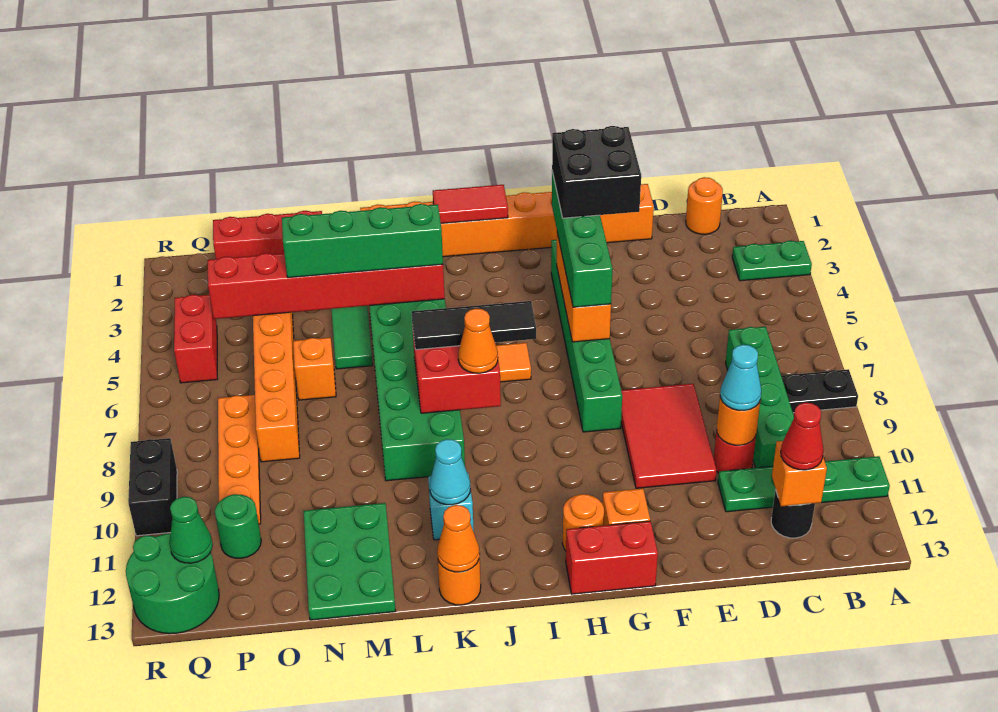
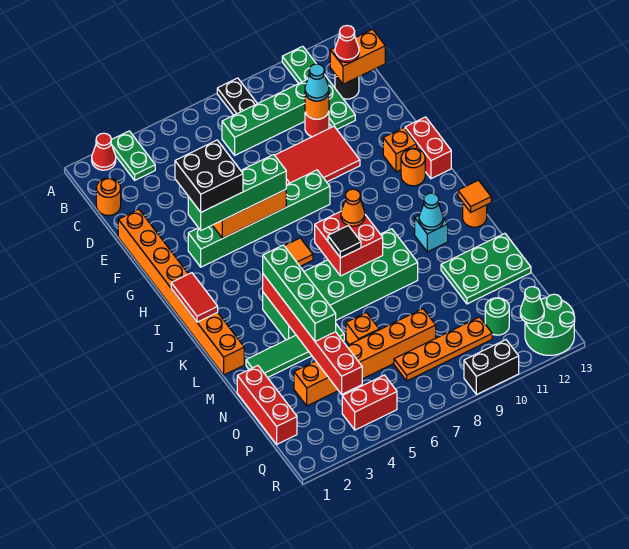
none -> red 1x1 cone [92,133,116,170]
orange 1x1 brick [772,441,827,507] -> orange 1x2 brick [330,29,385,84]
black 1x3 tile [412,301,536,350] -> black 1x1 tile [328,226,361,258]
orange 1x1 cone [437,505,480,572] -> orange 1x1 tile [458,180,491,212]

